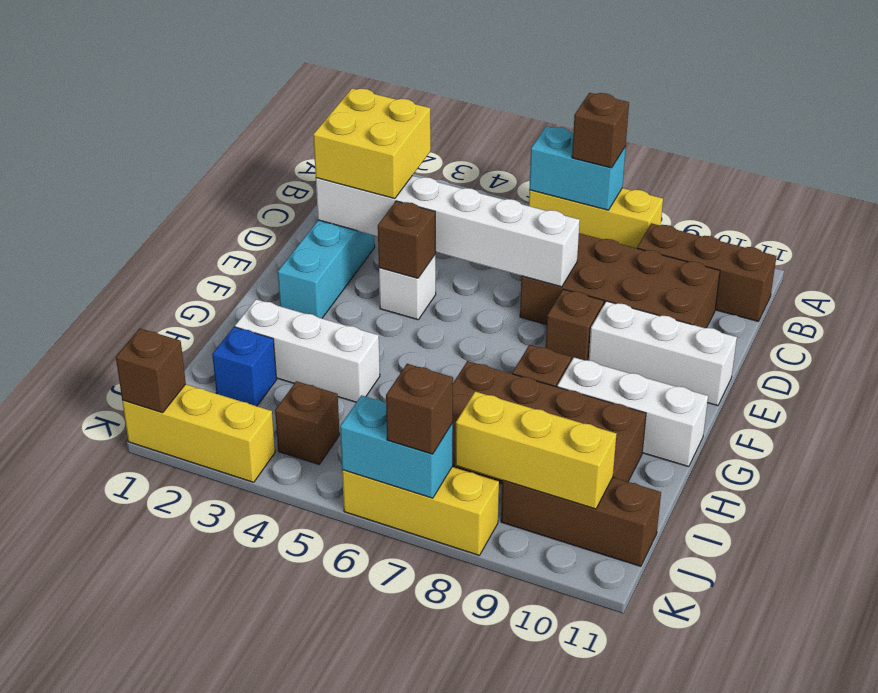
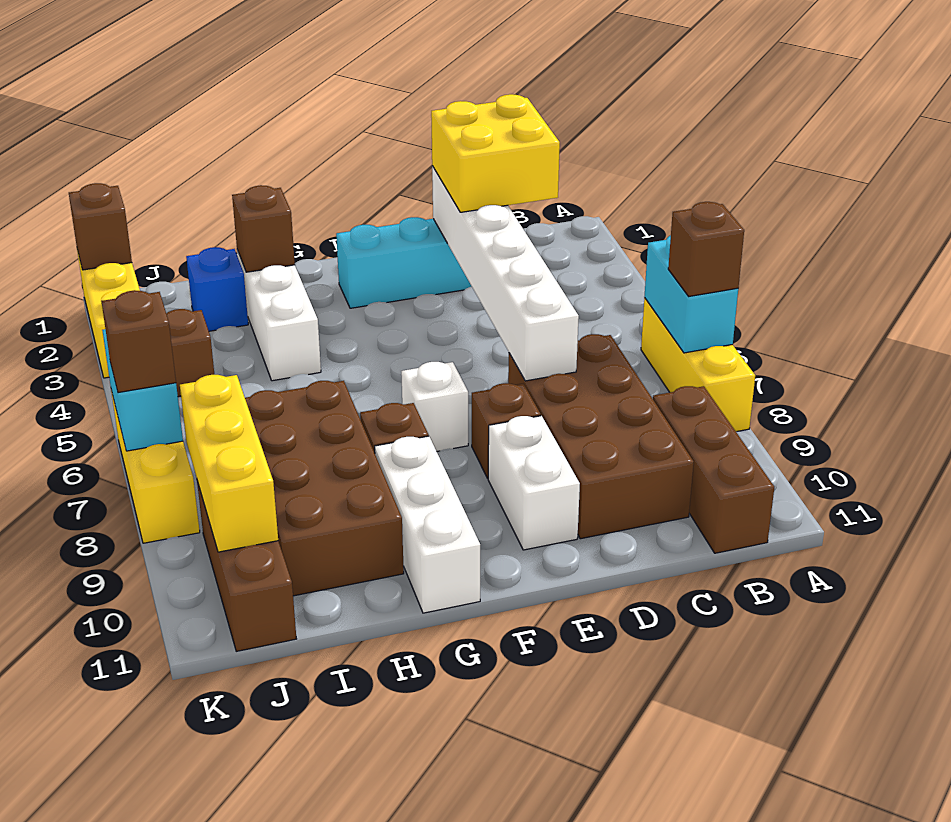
white 1x1 brick [379,255,436,320] -> white 1x1 brick moved to [401,362,468,451]
brown 1x1 brick [378,201,435,278] -> brown 1x1 brick moved to [232,185,295,272]
white 1x3 brick [589,301,737,406] -> white 1x2 brick [488,416,580,550]

